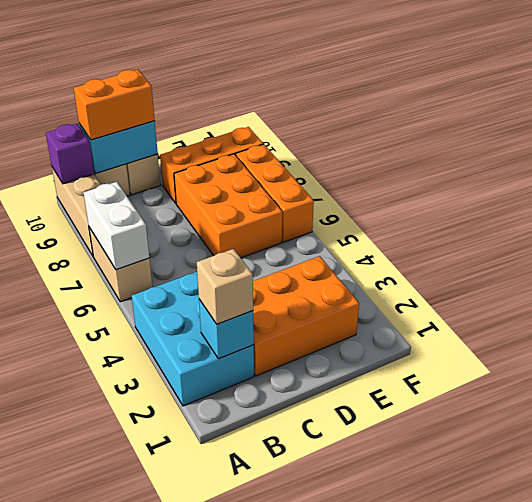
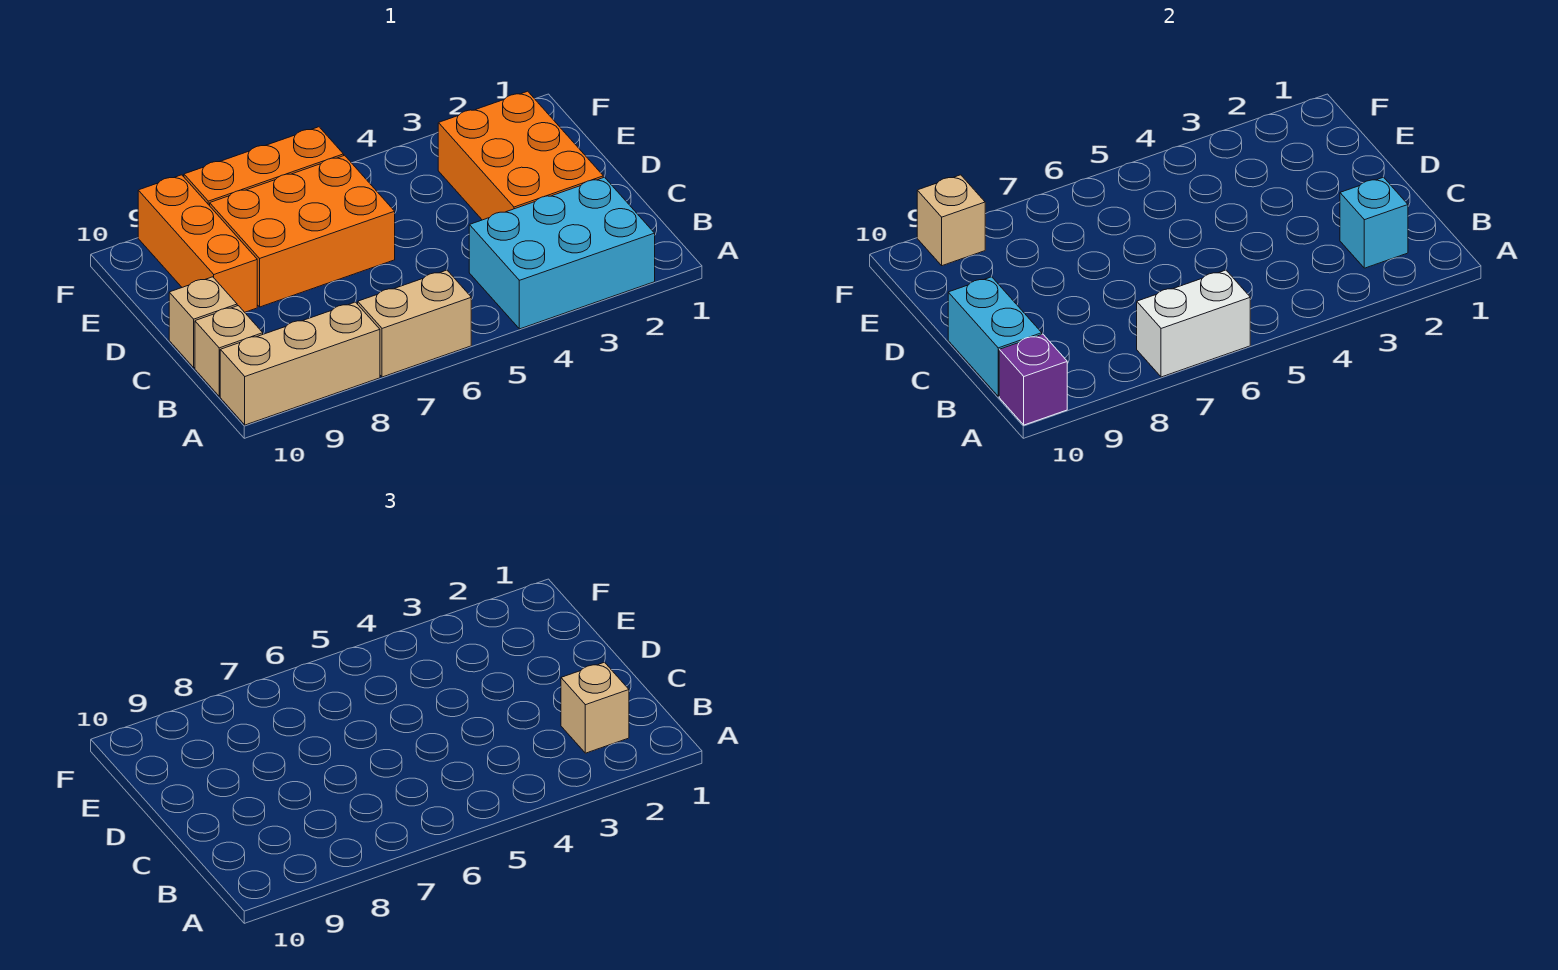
orange 1x2 brick [74,70,155,140] -> none
none -> tan 1x1 brick [917,175,985,266]

